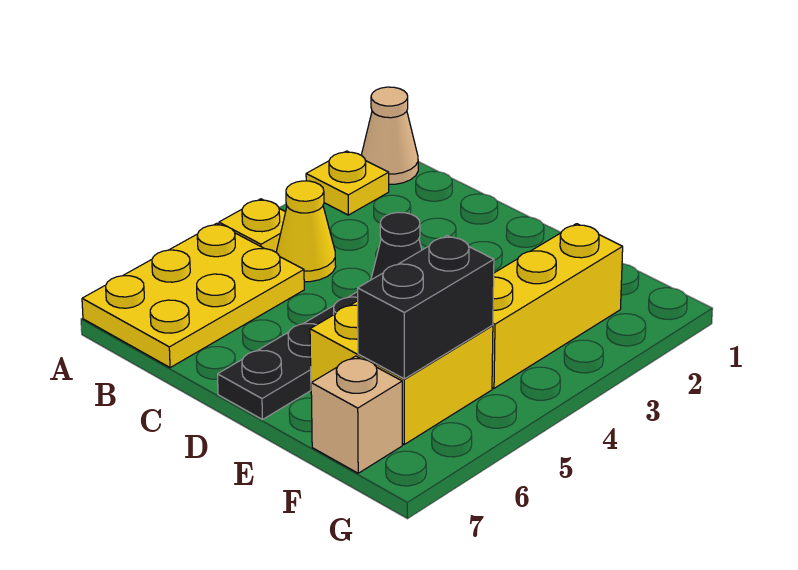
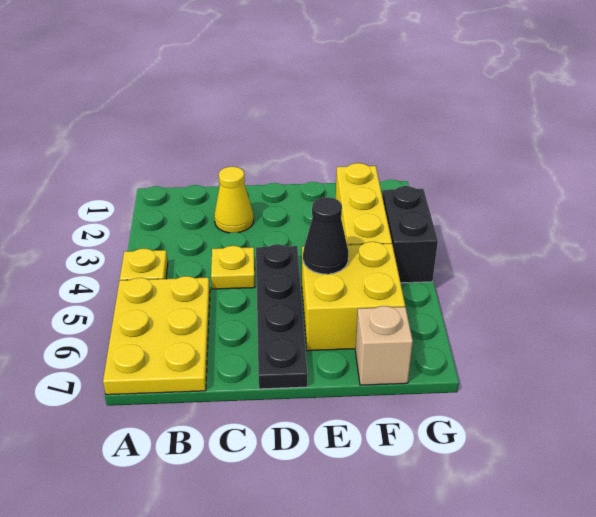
tan 1x1 cone [361,87,418,184] -> none
yellow 1x1 plate [306,151,389,215] -> yellow 1x1 plate moved to [211,246,255,289]
yellow 1x1 cone [276,181,336,282] -> yellow 1x1 cone moved to [214,167,254,233]
black 1x2 brick [358,236,494,379] -> black 1x2 brick moved to [382,186,438,283]

